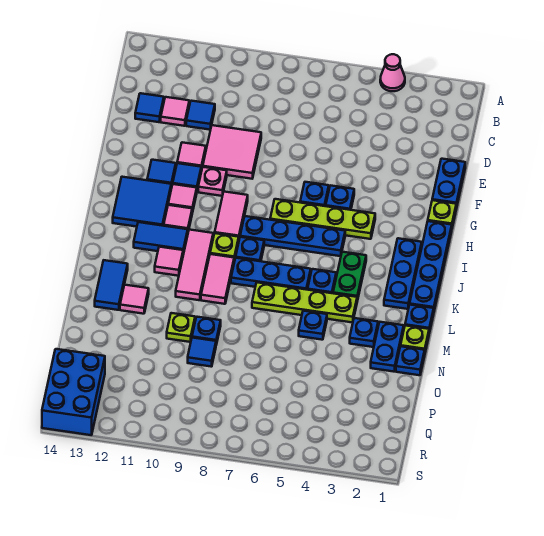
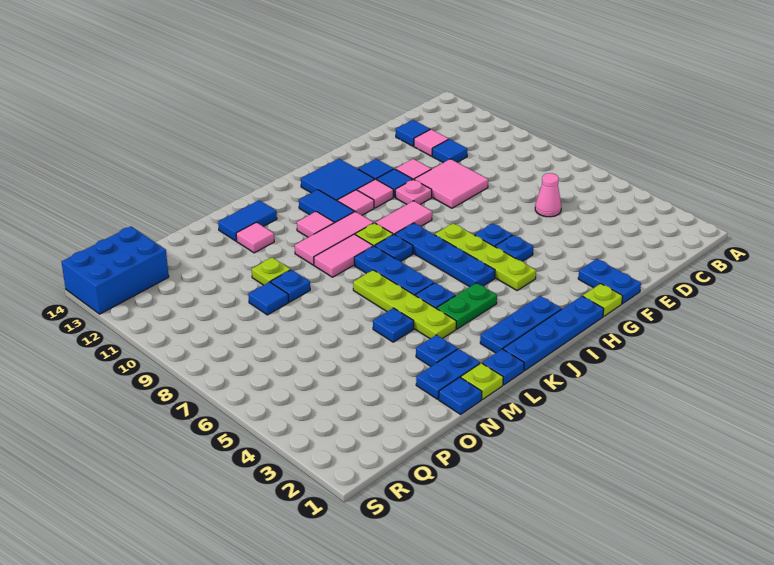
pink 1x1 cone [380,54,405,91] -> pink 1x1 cone moved to [535,173,561,217]
blue 1x2 plate [432,159,465,208] -> blue 1x2 plate turned to [578,259,641,304]

